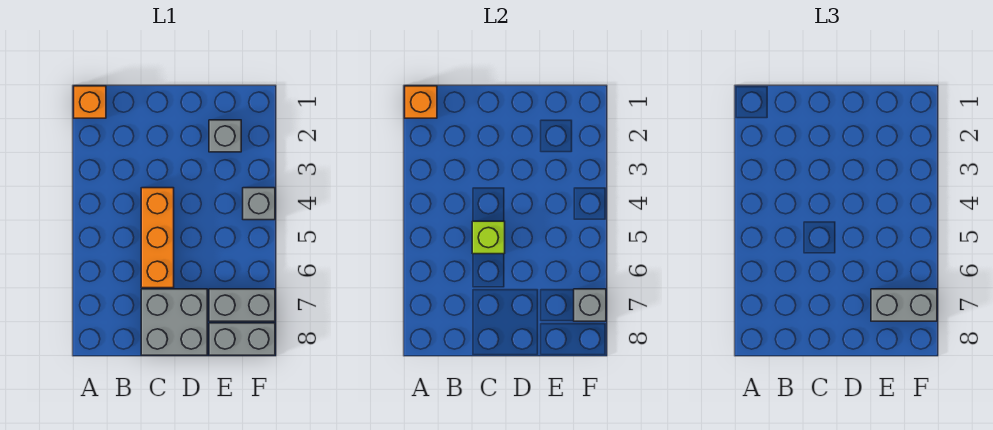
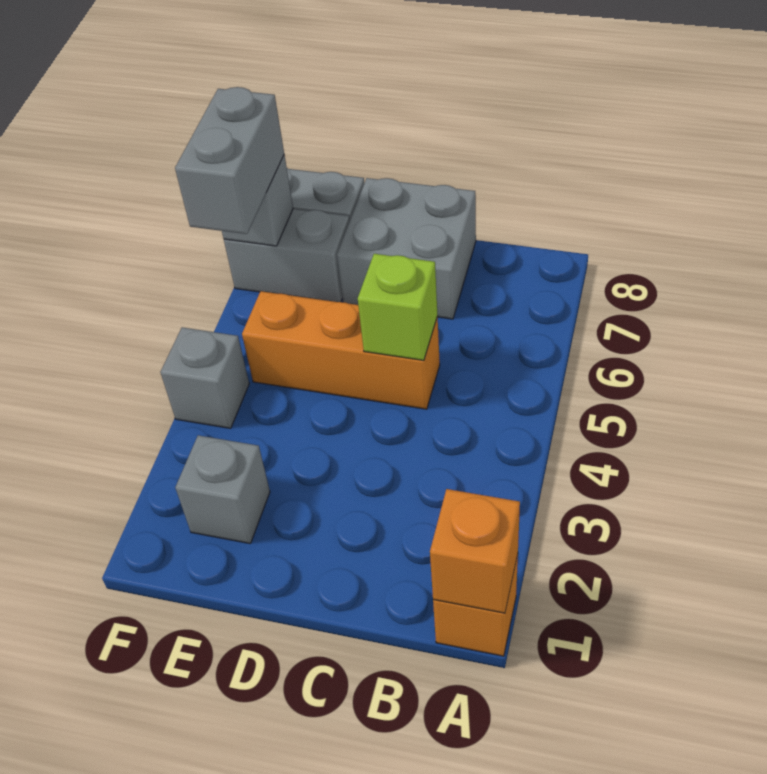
orange 1x3 brick [141,188,174,288] -> orange 1x3 brick turned to [242,291,440,409]
grey 1x2 brick [871,289,937,321] -> grey 1x2 brick turned to [175,87,284,234]

